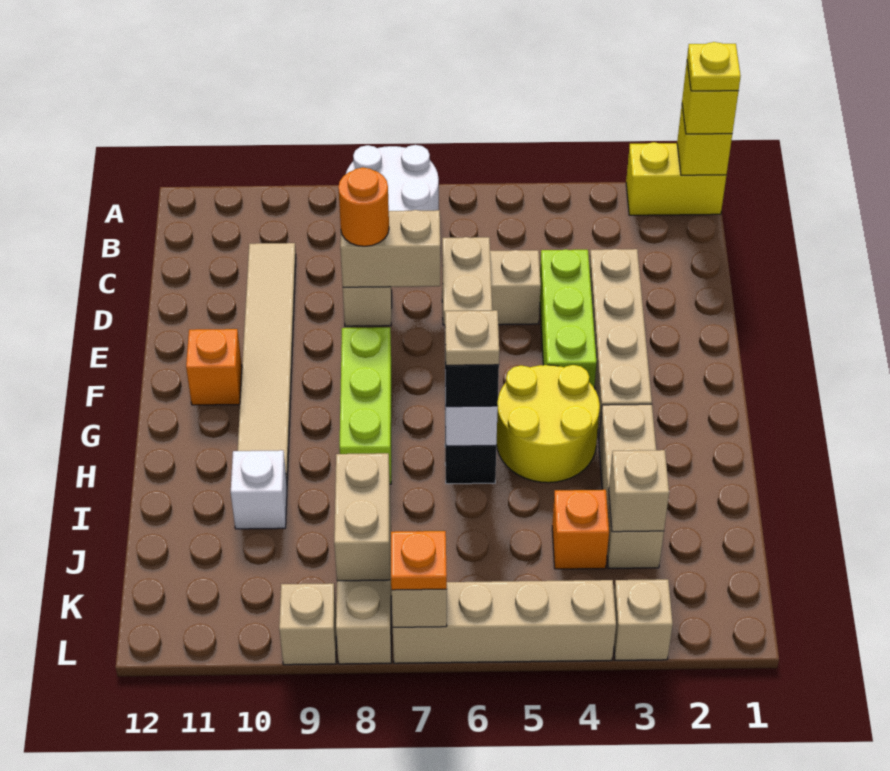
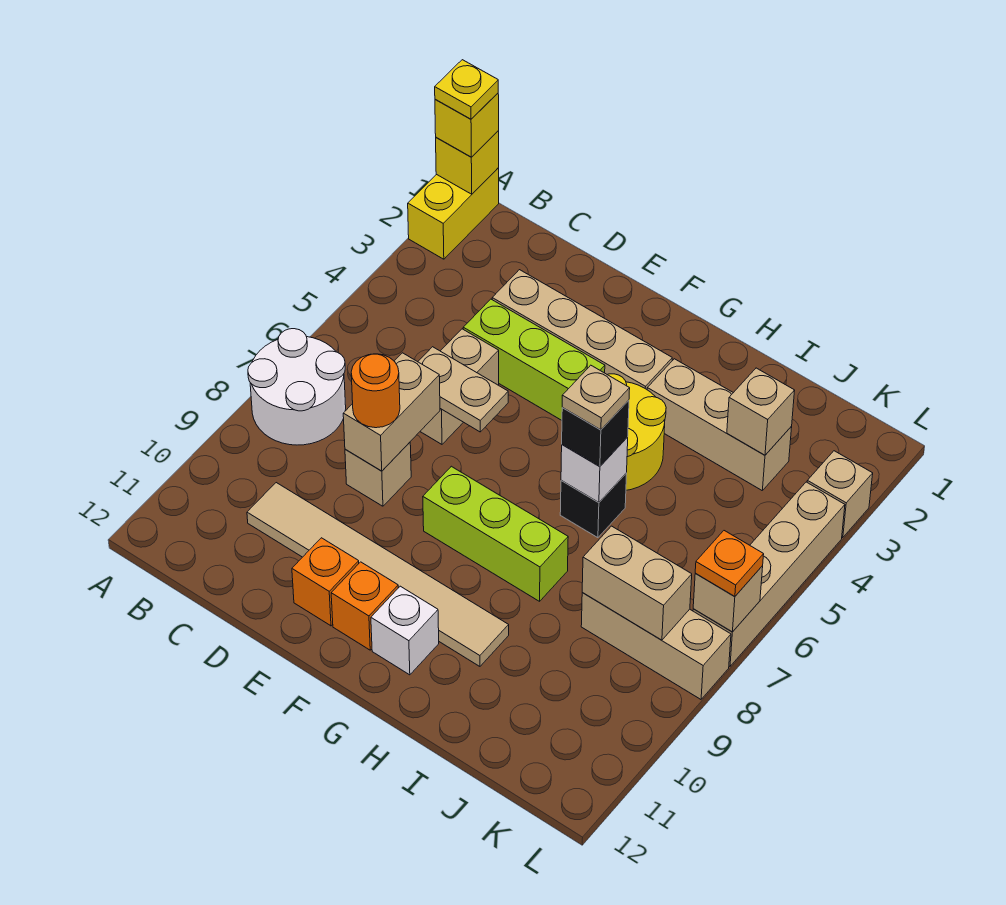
white 1x1 brick [231,450,287,529] -> white 1x1 brick moved to [371,586,439,675]
orange 1x1 brick [552,490,609,569] -> orange 1x1 brick moved to [292,538,359,626]
tan 1x1 brick [279,583,336,665] -> none

